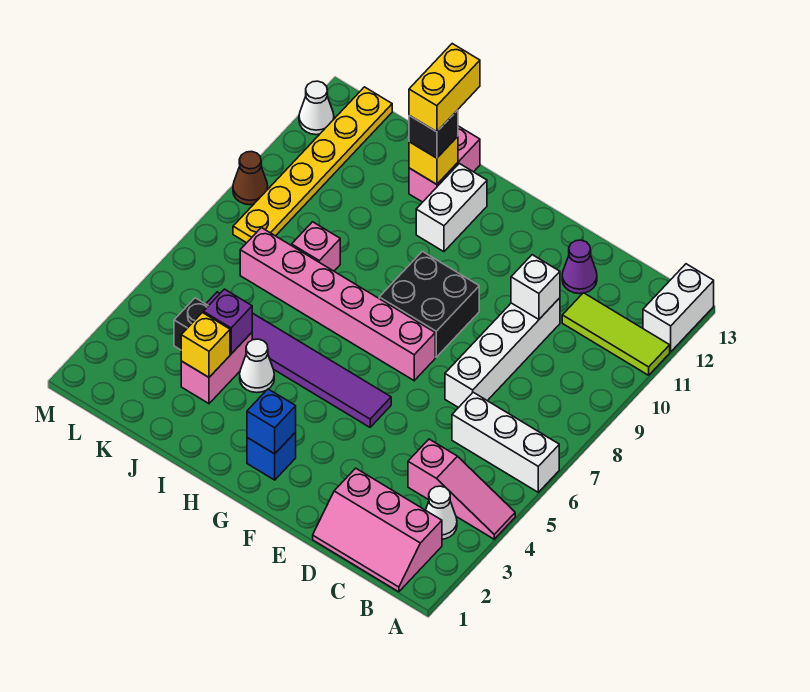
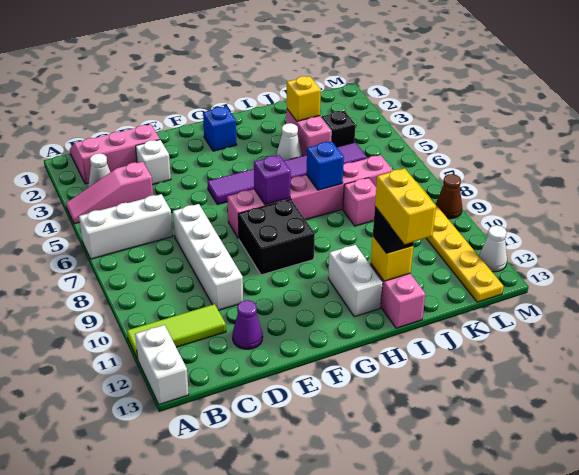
white 1x1 brick [511,255,560,319] -> white 1x1 brick moved to [136,140,171,185]
blue 1x1 brick [247,389,296,454] -> blue 1x1 brick moved to [306,141,344,190]
purple 1x1 brick [203,289,252,354] -> purple 1x1 brick moved to [254,155,291,205]

